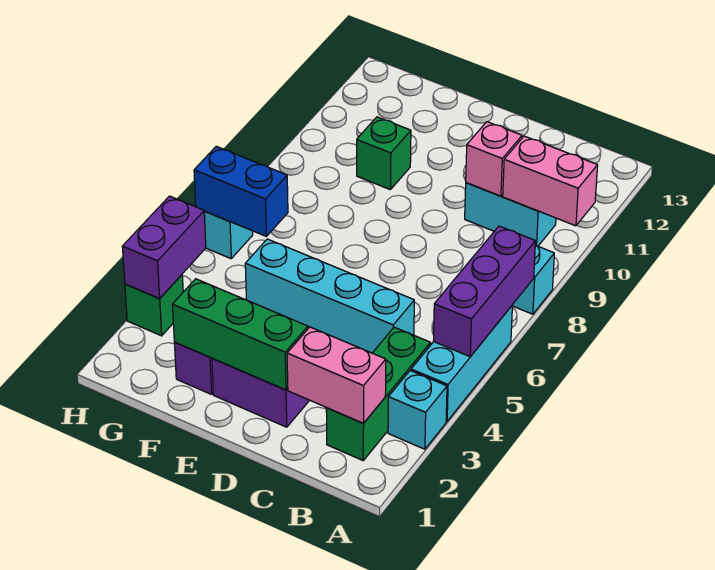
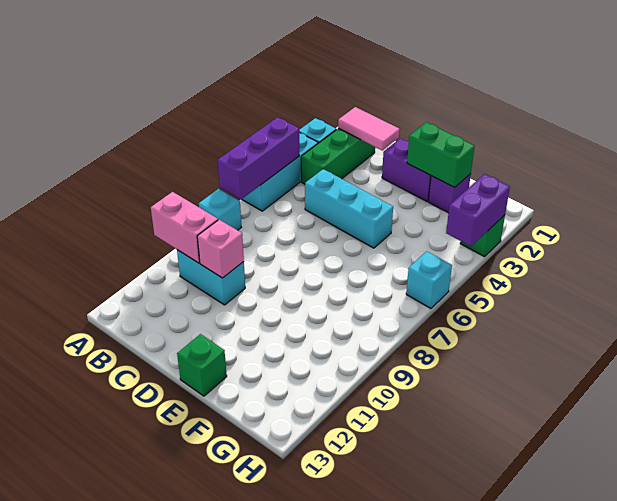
pink 1x2 brick [287,327,386,423] -> pink 1x2 tile [338,107,400,150]
cyan 1x4 brick [245,239,414,353] -> cyan 1x3 brick [305,169,393,248]
green 1x3 brick [172,279,308,390] -> green 1x2 brick [407,122,474,187]
green 1x1 brick [357,117,411,190] -> green 1x1 brick moved to [177,334,227,396]
blue 1x2 brick [194,146,288,236] -> none

